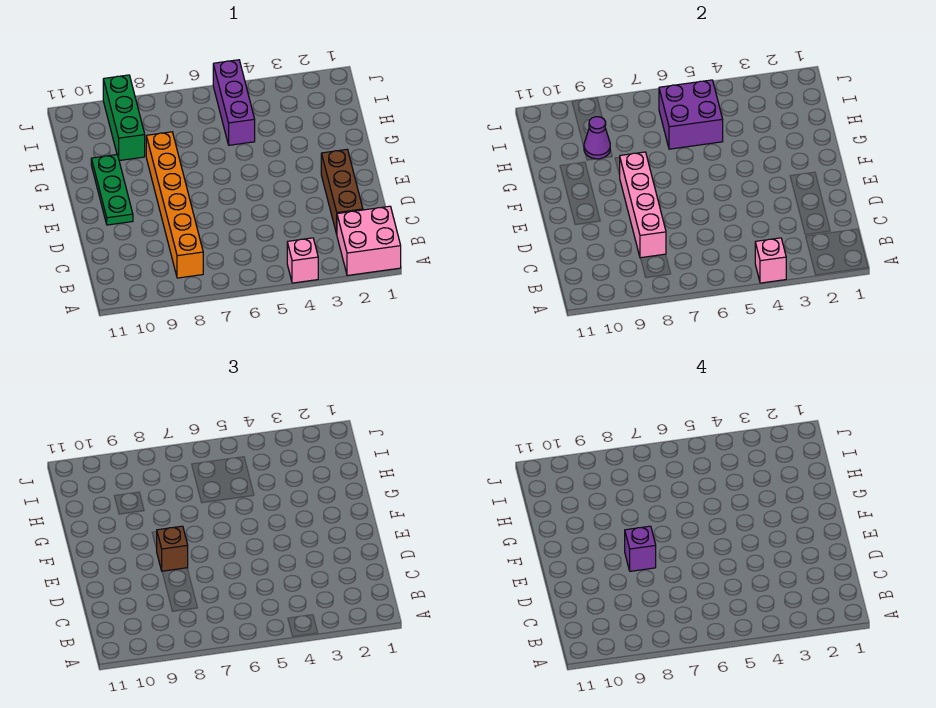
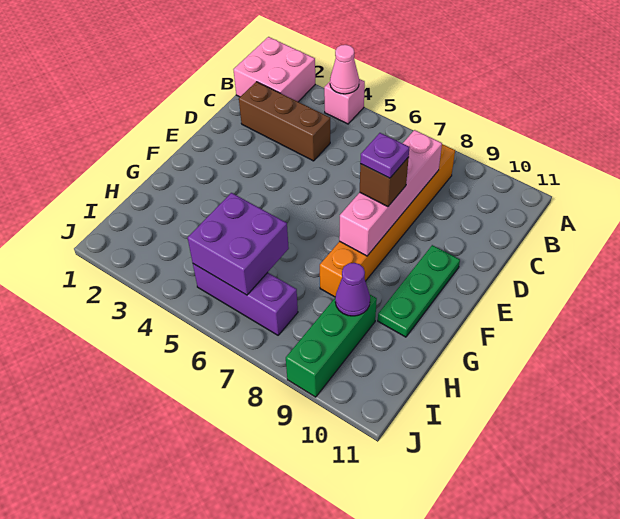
pink 1x1 brick [755,238,786,283] -> pink 1x1 cone [330,45,359,94]
brown 1x3 brick [321,150,363,234] -> brown 1x3 brick turned to [239,82,330,161]
purple 1x1 brick [625,526,656,571] -> purple 1x1 plate [360,133,410,178]
purple 1x3 brick [213,60,255,145] -> purple 1x3 brick turned to [193,264,298,335]

